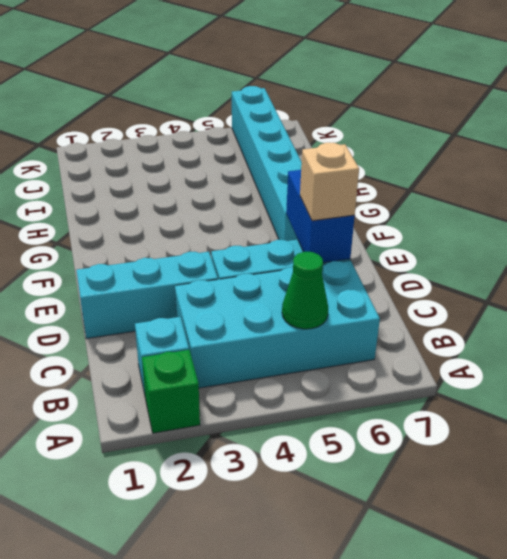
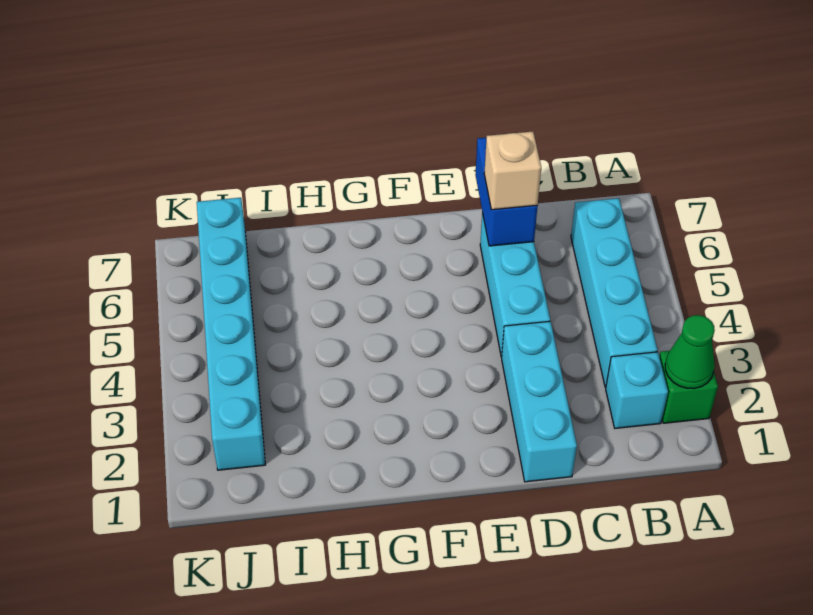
cyan 2x4 brick [175,261,380,388] -> cyan 1x4 brick [571,198,658,387]
green 1x1 cone [282,252,328,329] -> green 1x1 cone moved to [665,315,715,389]
blue 1x2 brick [286,170,355,263] -> blue 1x2 brick turned to [475,138,538,246]
cyan 1x6 brick [232,86,302,241] -> cyan 1x6 brick turned to [197,198,265,470]

